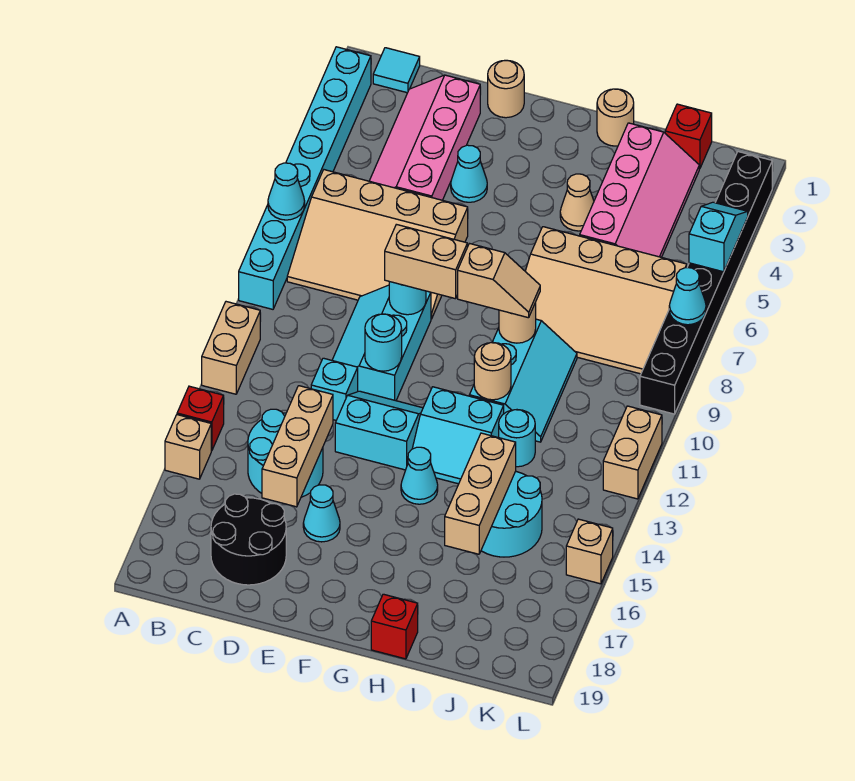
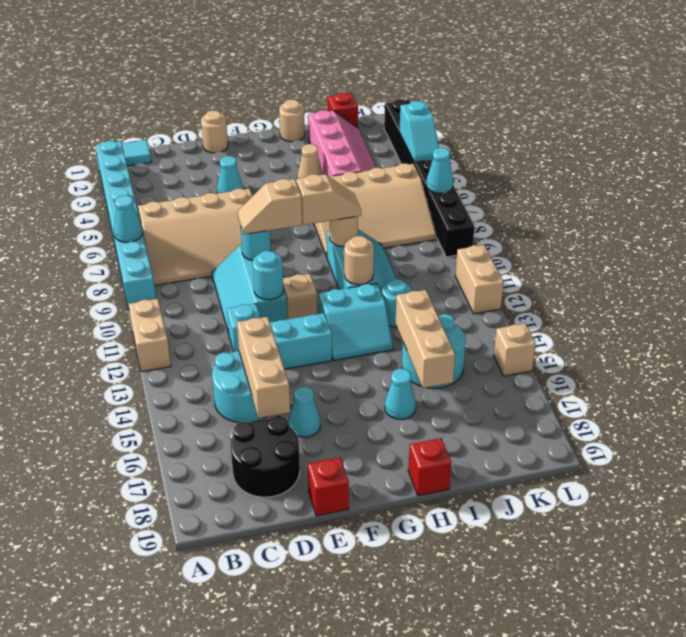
red 1x1 brick [177,386,224,451] -> red 1x1 brick moved to [308,457,349,516]
tan 1x1 brick [165,415,211,479] -> tan 1x1 brick moved to [283,274,317,319]
pink 2x4 slope [370,75,480,200] -> none
tan 1x2 brick [385,224,467,299] -> tan 1x2 slope [237,179,302,234]
cyan 1x1 cone [401,447,438,504] -> cyan 1x1 cone moved to [385,369,416,419]
cyan 1x2 slope [689,202,748,272] -> cyan 1x2 slope turned to [399,101,439,162]

